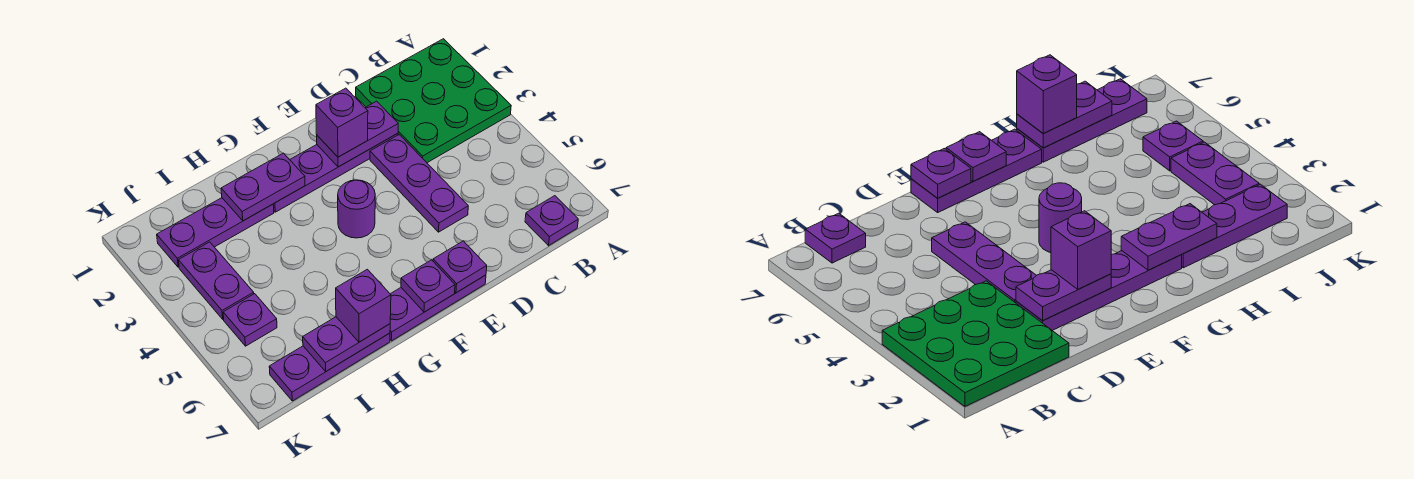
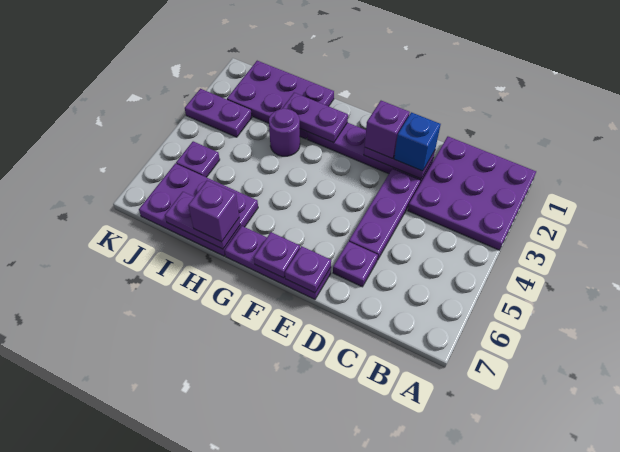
green 3x3 plate [356,39,511,163] -> purple 3x3 plate [408,137,536,250]
purple 1x1 plate [525,196,578,246] -> purple 1x1 plate moved to [333,242,378,287]
none -> blue 1x1 brick [394,112,441,171]
purple 1x1 round brick [338,180,375,238] -> purple 1x1 round brick moved to [269,109,300,156]
purple 1x3 plate [157,198,274,267] -> purple 2x3 plate [227,61,334,139]
purple 1x3 plate [269,333,390,401] -> purple 2x3 plate [139,163,258,256]
purple 1x2 plate [179,242,254,319] -> purple 1x2 plate turned to [185,89,252,137]

